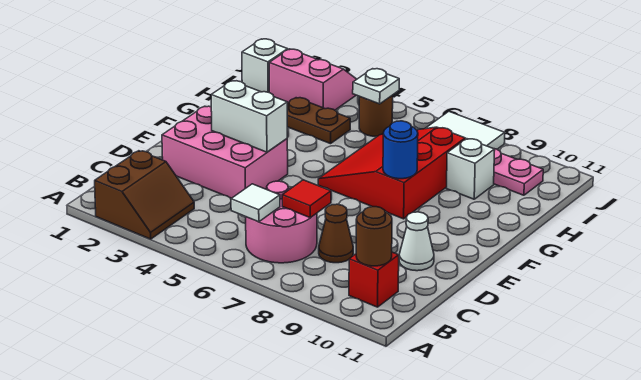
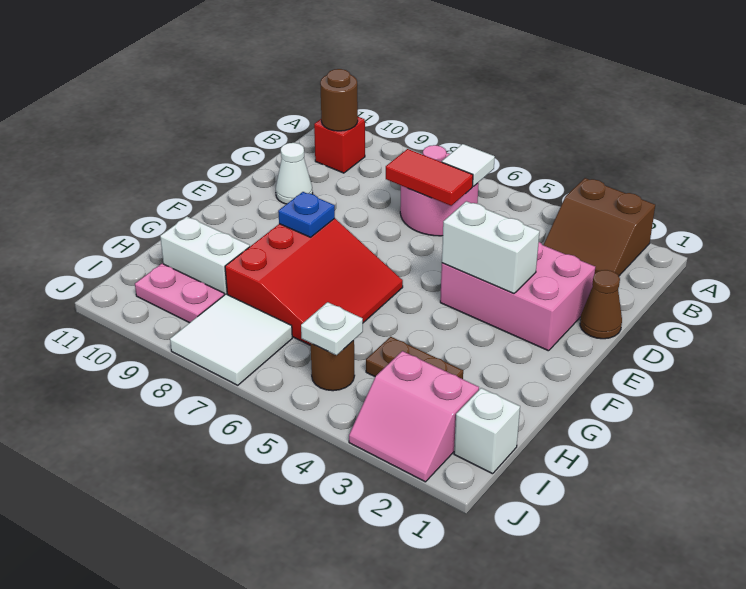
brown 2x2 slope [95,151,194,239] -> brown 2x2 slope turned to [544,178,655,276]
red 1x1 tile [282,180,331,218] -> red 1x2 tile [386,149,473,206]
brown 1x1 cone [319,204,353,263] -> brown 1x1 cone moved to [580,270,622,339]
blue 1x1 round brick [383,121,418,179] -> blue 1x1 plate [278,192,335,237]
white 1x1 brick [446,139,495,199] -> white 1x2 brick [160,217,250,295]

